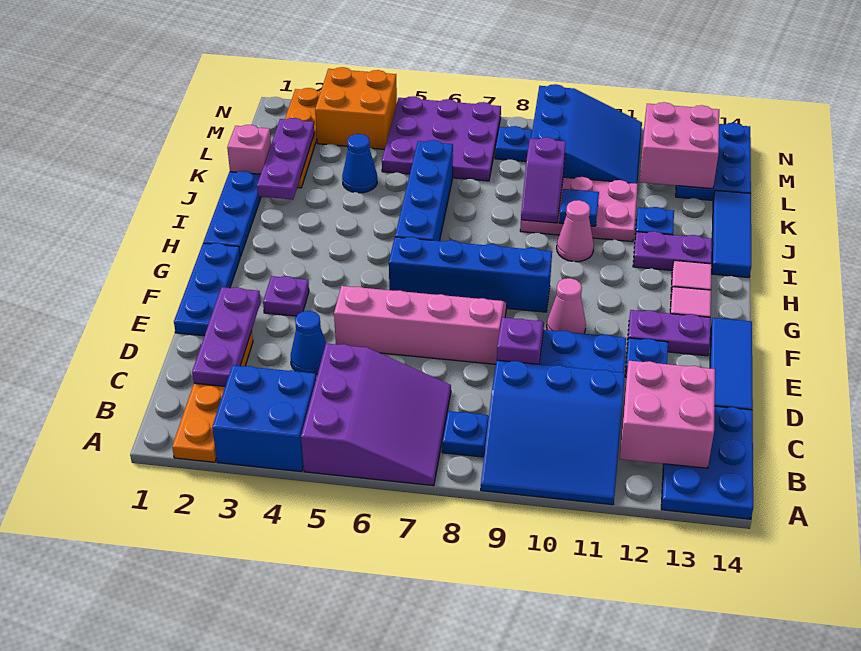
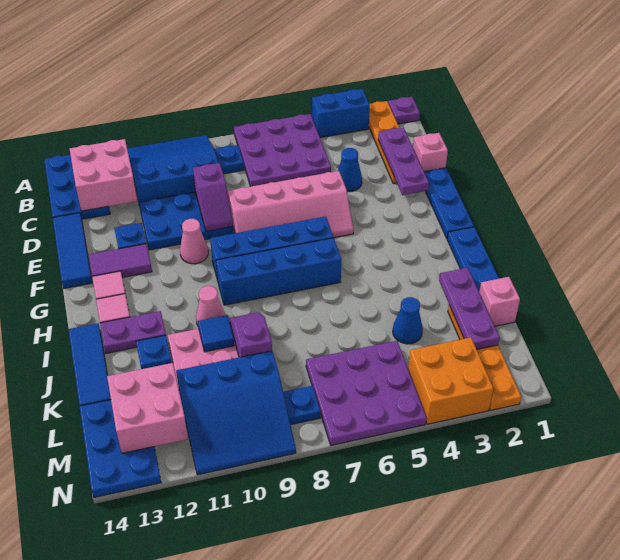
blue 2x2 brick [212,365,316,472] -> blue 1x2 brick [312,89,370,138]
purple 3x3 slope [301,343,451,486] -> purple 3x3 plate [234,114,331,187]
none -> pink 1x1 brick [413,133,448,171]
purple 1x1 plate [263,276,309,316] -> purple 1x1 plate moved to [388,97,420,124]
purple 1x2 plate [627,310,711,356] -> purple 1x2 tile [89,244,152,278]
blue 1x4 brick [395,140,453,241] -> blue 1x4 brick turned to [216,238,341,305]
blue 3x3 slope [531,84,642,184] -> blue 3x3 slope turned to [176,351,296,475]

